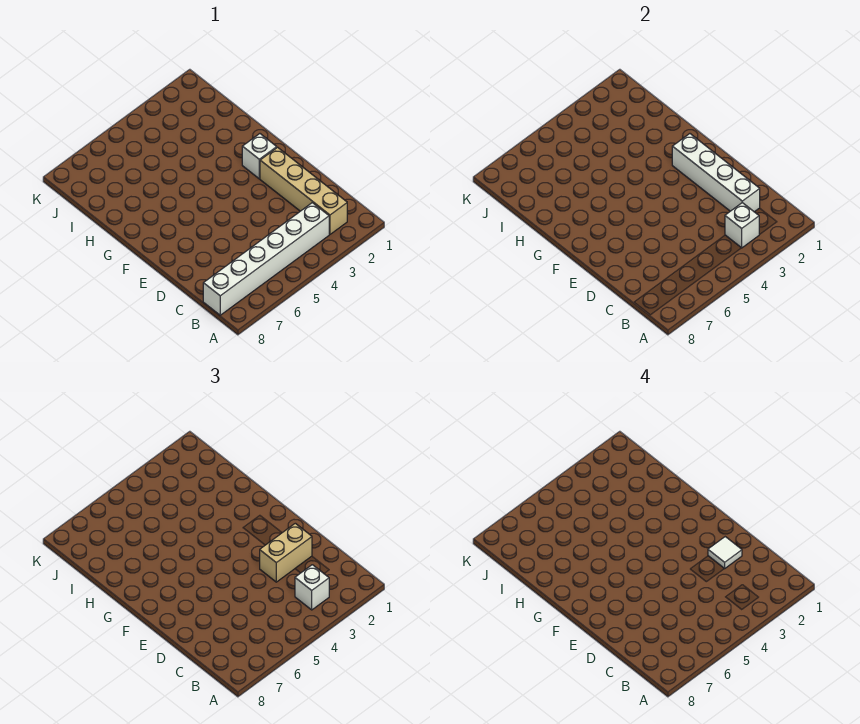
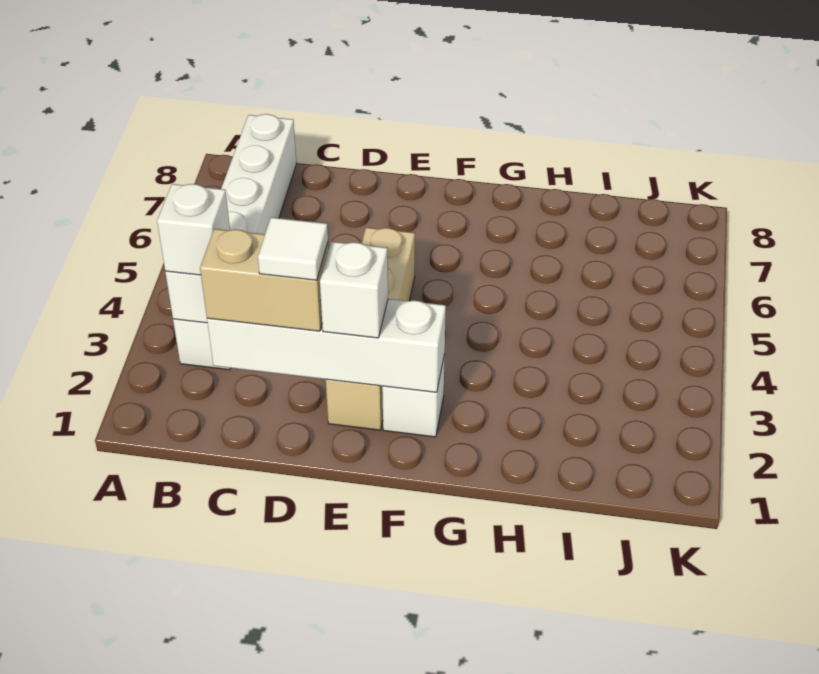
tan 1x4 brick [260,147,347,234] -> tan 1x4 brick turned to [326,228,415,430]
tan 1x2 brick [260,523,312,582] -> tan 1x2 brick turned to [200,229,329,331]
none -> white 1x1 brick [320,242,388,338]

